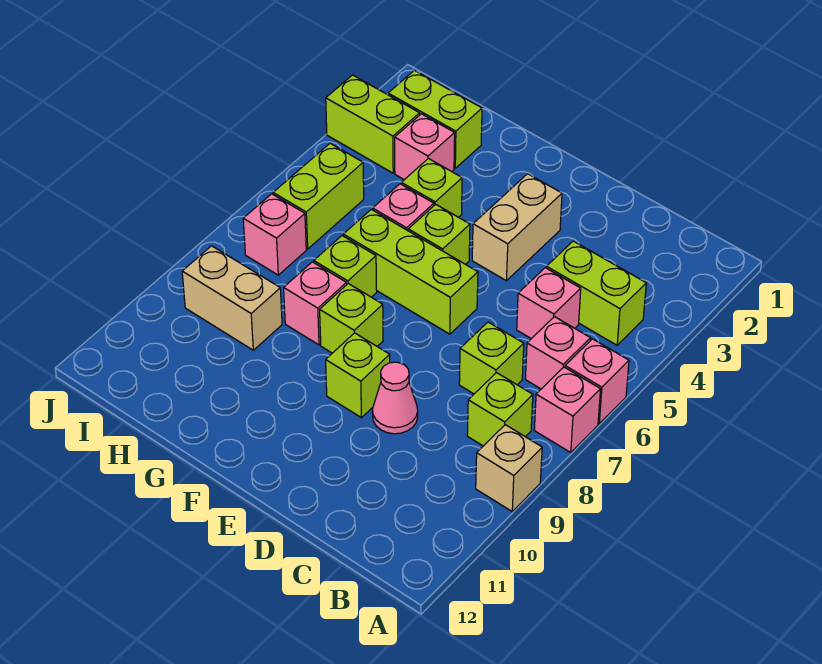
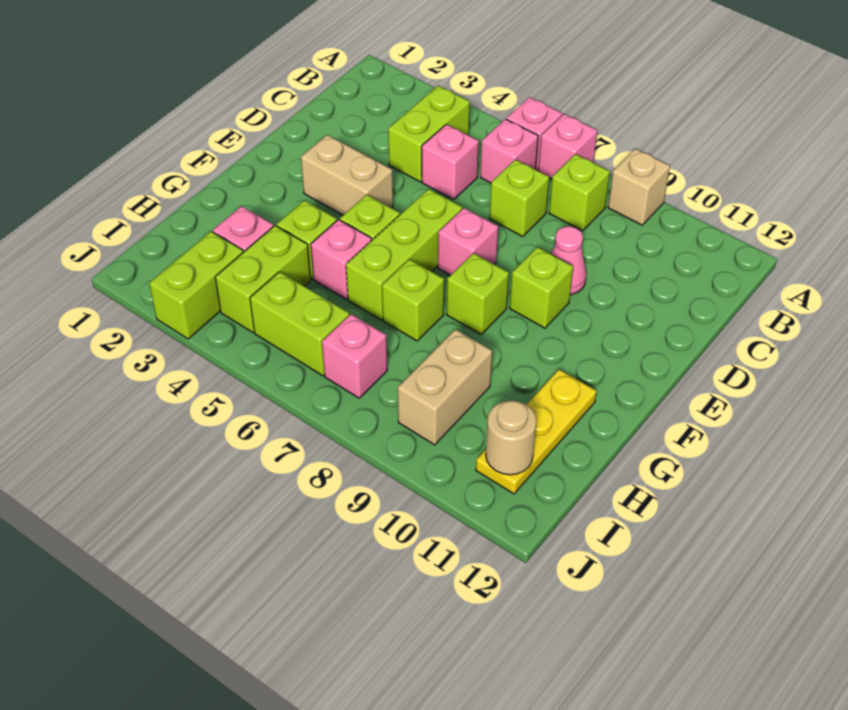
pink 1x1 brick [284,262,347,345] -> pink 1x1 brick moved to [438,208,498,275]
none -> yellow 1x3 plate [476,369,597,494]
lime 1x2 brick [388,70,482,168] -> lime 1x2 brick moved to [215,226,311,333]
none -> tan 1x1 round brick [486,401,536,475]

